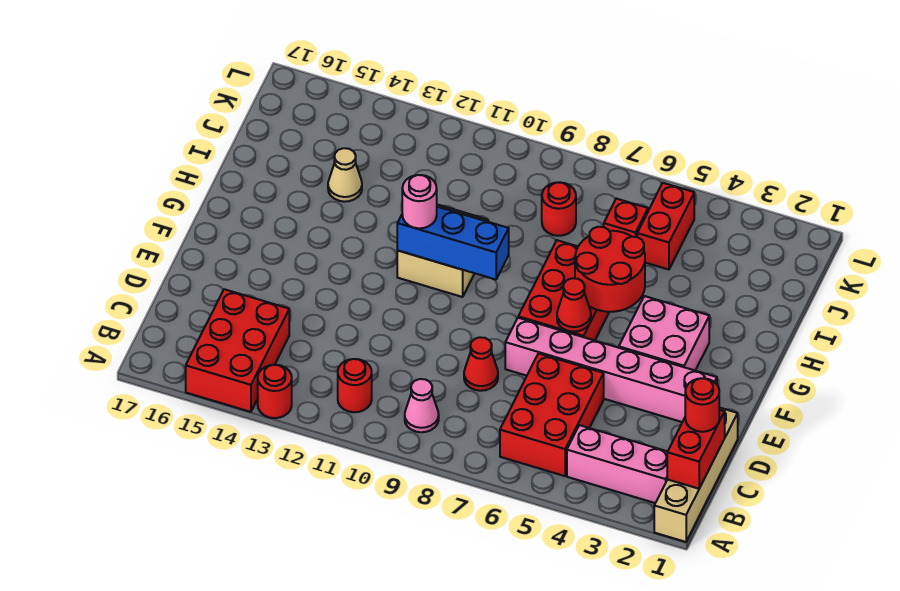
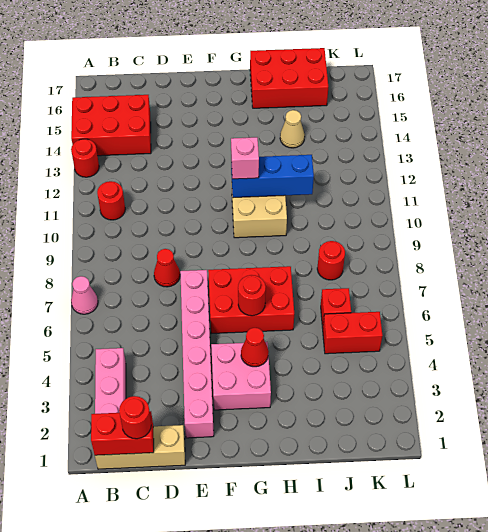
tan 1x4 brick [654,408,738,542] -> tan 1x3 brick [95,425,185,469]
red 2x3 brick [500,354,604,476] -> red 2x3 brick moved to [250,48,328,108]
pink 1x1 cone [405,379,439,432] -> pink 1x1 cone moved to [71,276,98,314]
red 1x1 cone [557,278,591,332] -> red 1x1 cone moved to [241,328,269,367]
red 2x2 round brick [575,227,645,312] -> red 1x1 round brick [238,275,266,316]
blue 1x3 brick [397,207,509,280] -> blue 1x3 brick turned to [231,155,314,198]
pink 1x1 round brick [402,175,437,228] -> pink 1x1 brick [231,137,259,179]

